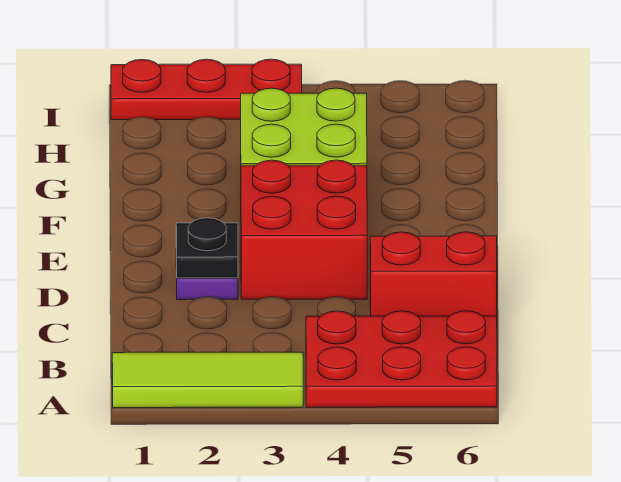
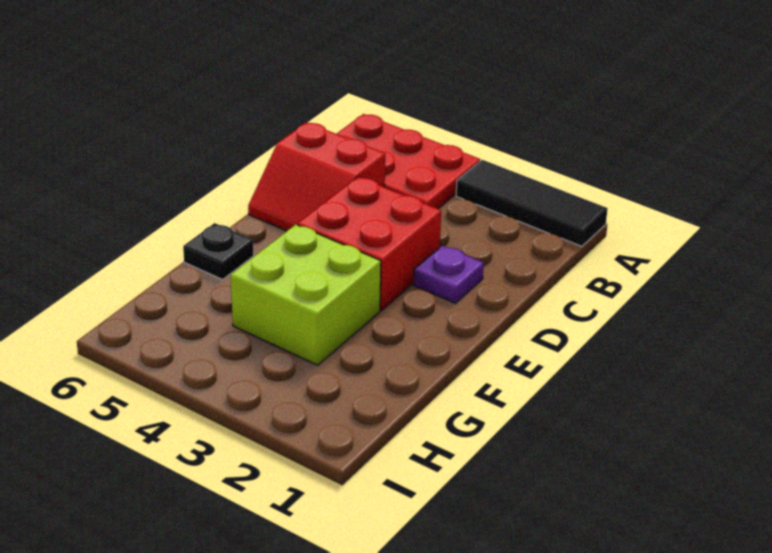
lime 1x3 tile [112,352,303,408] -> black 1x3 tile [456,160,608,246]
black 1x1 plate [176,218,238,278] -> black 1x1 plate moved to [183,223,254,280]
red 1x3 plate [111,59,302,120] -> none

